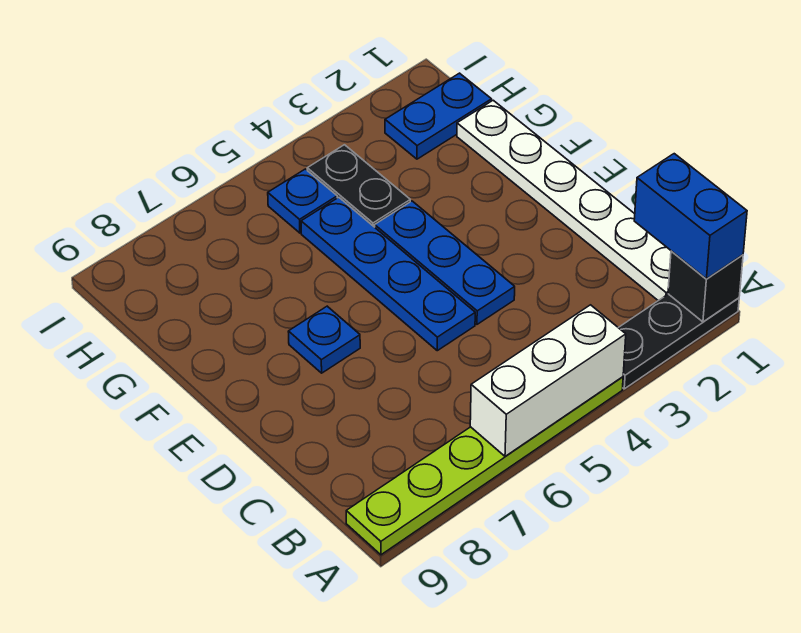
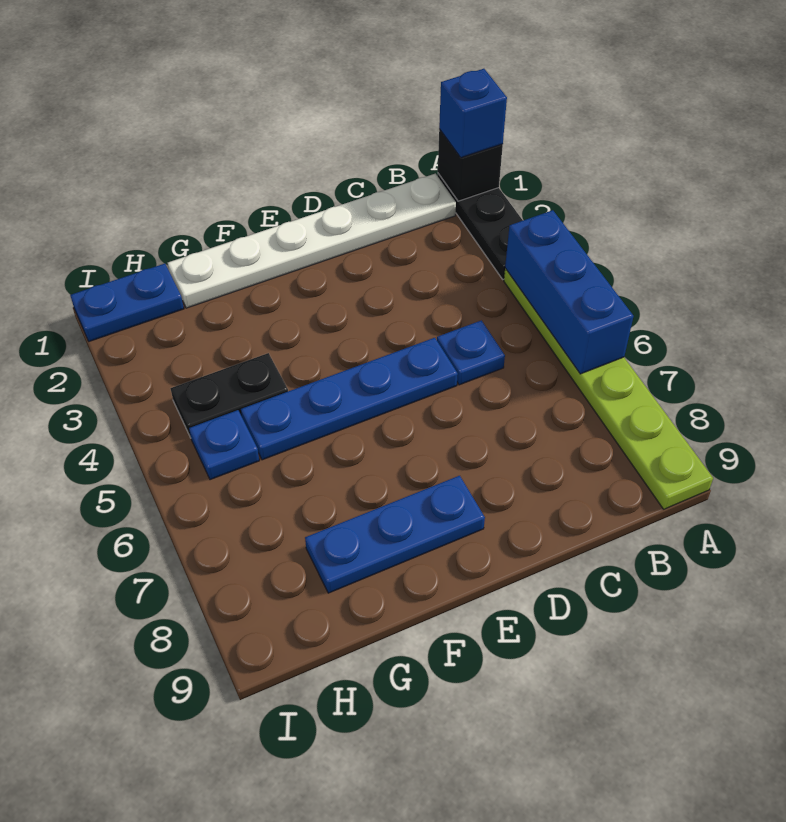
blue 1x2 brick [634,154,747,279] -> blue 1x1 brick [439,69,507,158]
white 1x3 brick [470,305,626,456] -> blue 1x3 brick [505,210,634,374]
blue 1x3 plate [375,201,515,324] -> blue 1x3 plate moved to [305,476,485,593]
blue 1x1 plate [288,306,360,373] -> blue 1x1 plate moved to [437,320,505,385]
blue 1x2 plate [385,73,492,159] -> blue 1x2 plate turned to [70,264,184,341]

